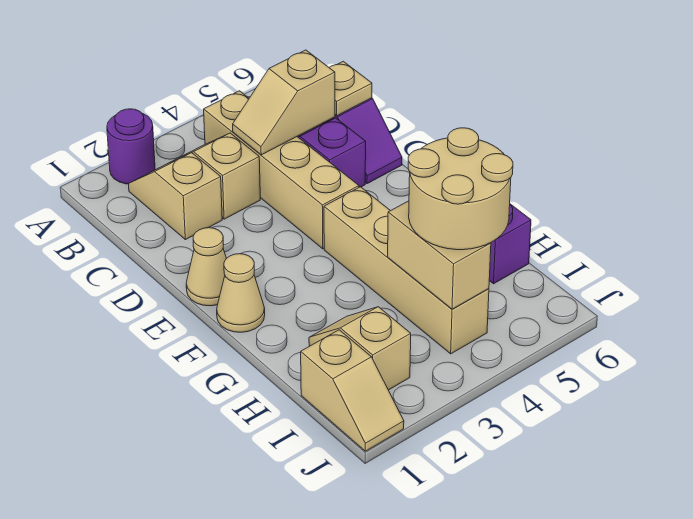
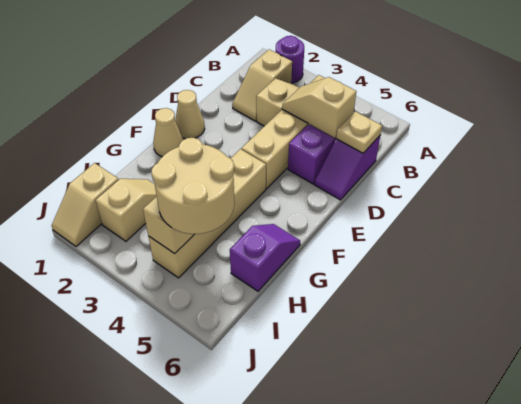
tan 1x2 slope [129,153,222,240] -> tan 1x2 slope turned to [232,49,292,121]

